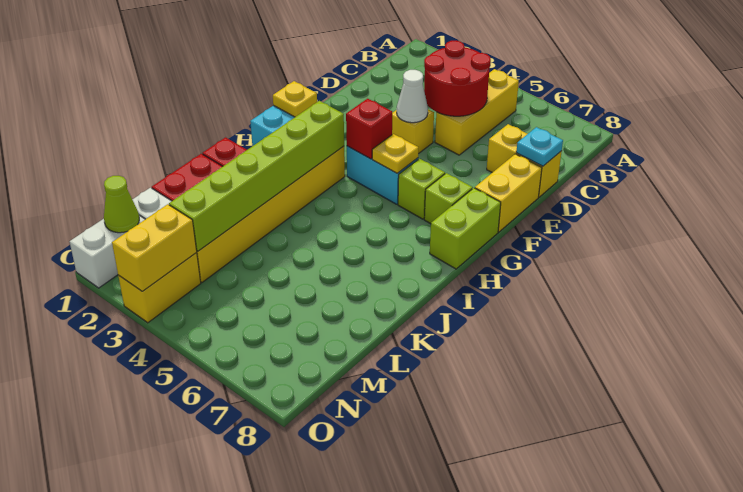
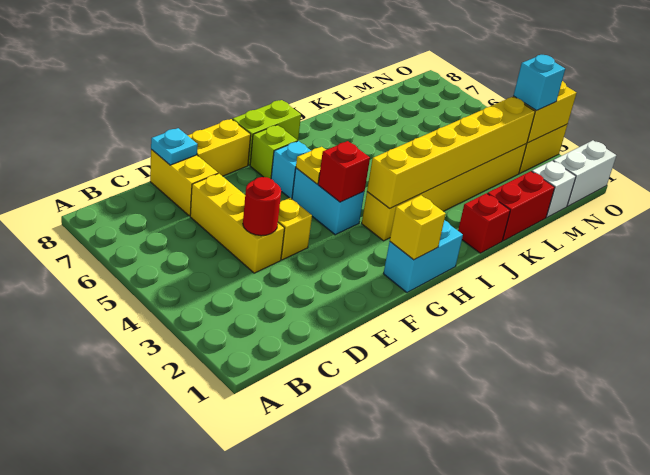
yellow 1x3 brick [435,69,519,155] -> yellow 1x3 brick turned to [190,174,285,273]
red 2x2 round brick [424,41,491,116] -> red 1x1 round brick [243,177,281,236]
white 1x1 cone [397,70,428,123] -> none
yellow 1x1 plate [273,81,317,117] -> yellow 1x1 brick [390,195,446,260]
lime 1x1 brick [398,159,445,219] -> cyan 1x1 brick [271,141,311,199]
lime 1x6 brick [169,101,344,251] -> yellow 1x6 brick [367,97,535,209]
lime 1x1 cone [104,176,139,233] -> none
none -> cyan 1x1 brick [513,55,565,110]

